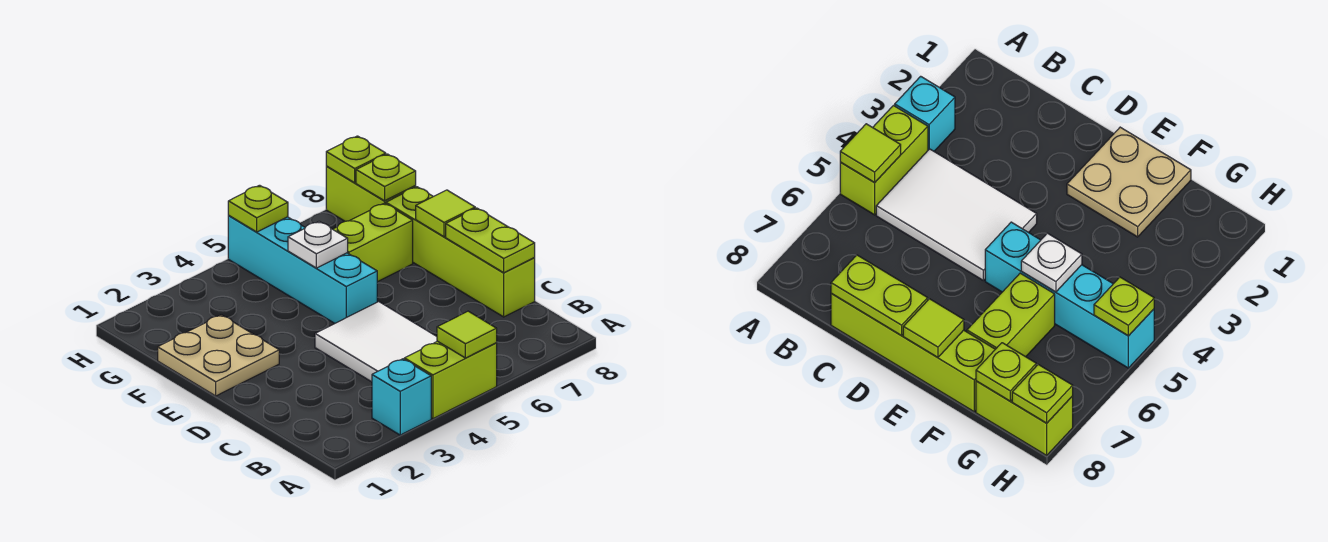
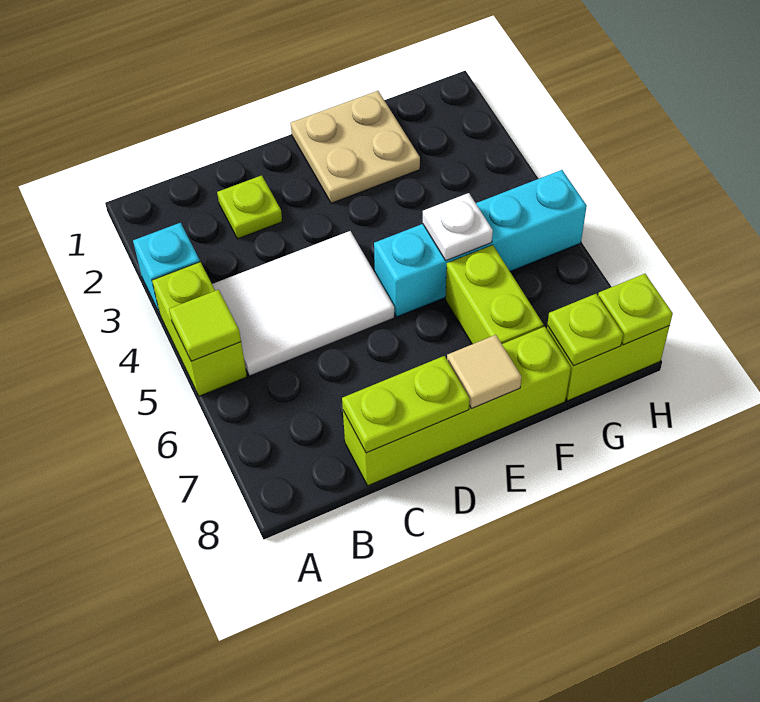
lime 1x1 tile [416,190,475,237] -> tan 1x1 tile [447,335,522,409]
lime 1x1 plate [228,185,288,232] -> lime 1x1 plate moved to [217,175,282,239]

